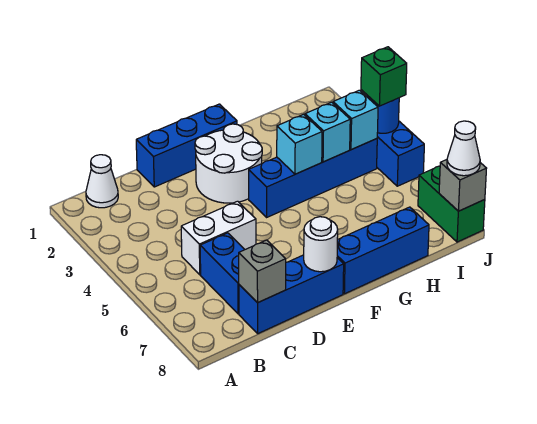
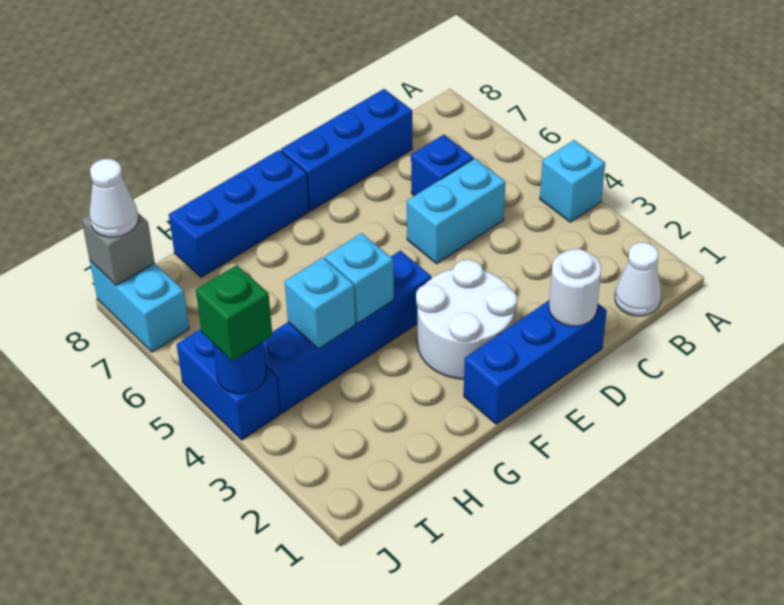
white 1x2 brick [181,201,256,275] -> cyan 1x2 brick [407,158,505,264]
blue 1x2 brick [200,233,245,314] -> blue 1x1 brick [411,135,474,196]
grey 1x1 brick [239,240,286,303] -> none
white 1x1 round brick [304,217,338,272] -> white 1x1 round brick moved to [549,249,601,326]
cyan 1x1 brick [333,90,378,150] -> cyan 1x1 brick moved to [540,140,605,222]
green 1x2 brick [418,166,485,242] -> cyan 1x2 brick [90,261,189,352]

